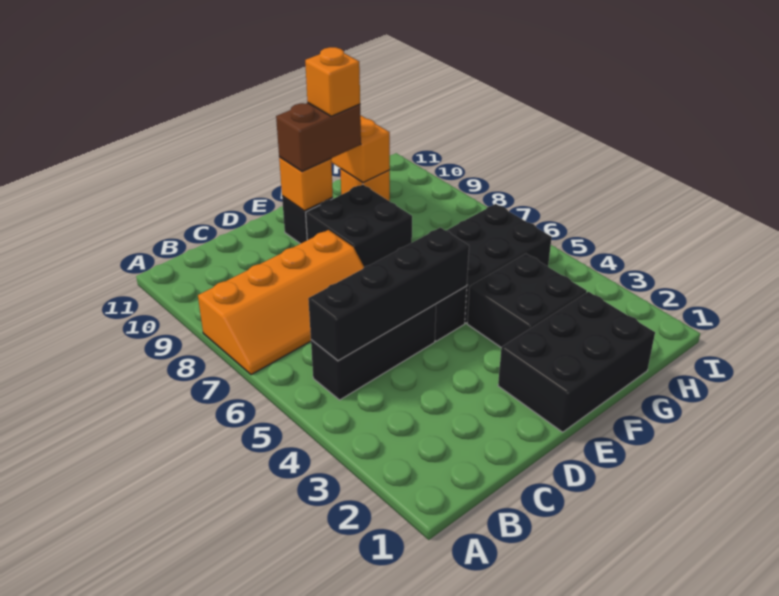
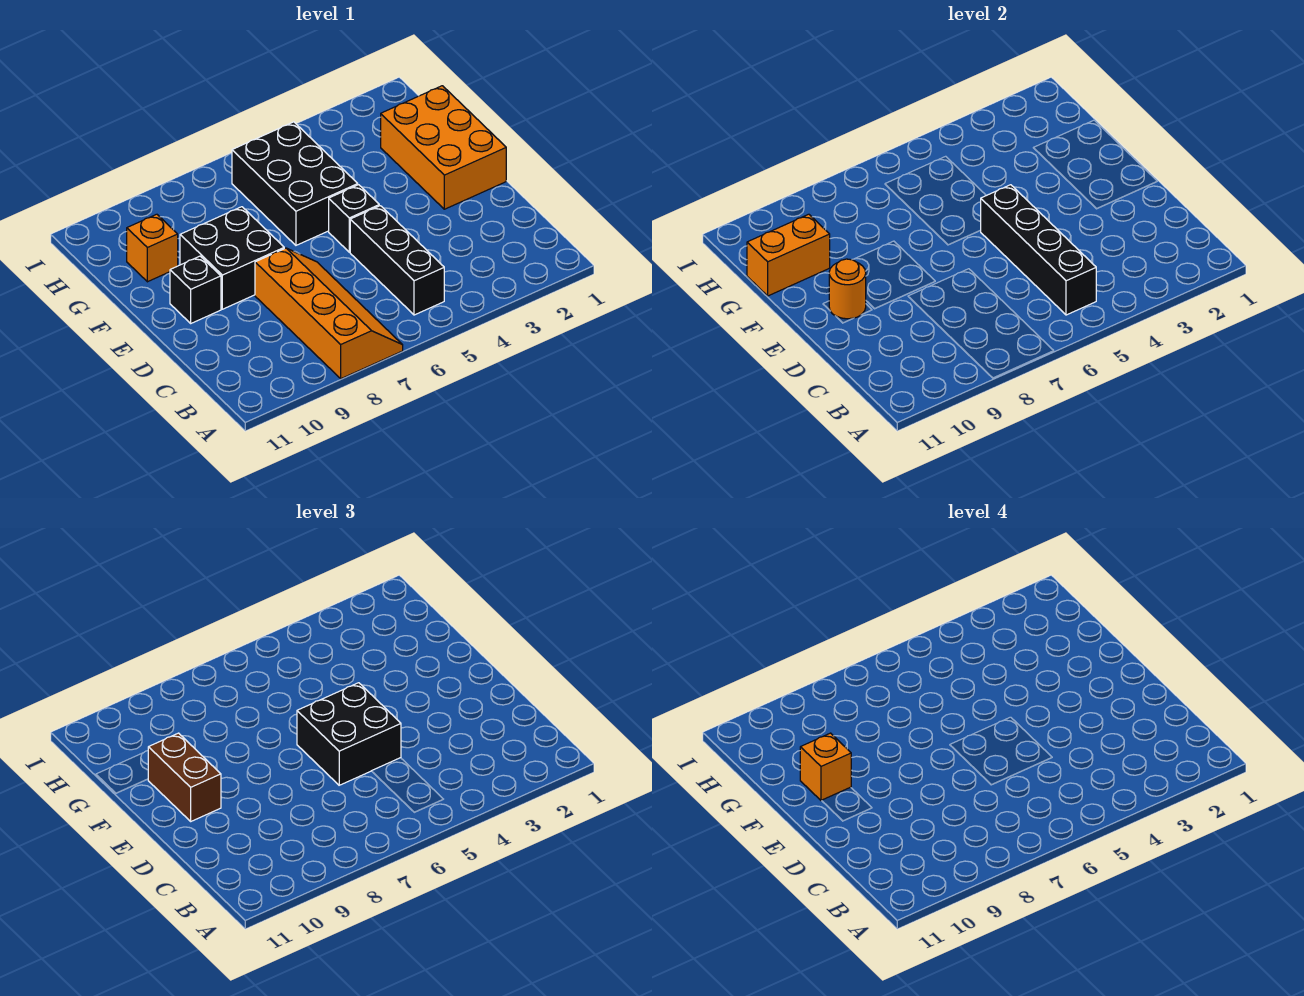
black 2x3 brick [498,292,655,432] -> orange 2x3 brick [381,86,506,209]
orange 1x1 brick [279,157,333,211] -> orange 1x1 round brick [829,259,866,319]
black 2x2 brick [467,254,587,347] -> black 2x2 brick moved to [297,683,401,785]

